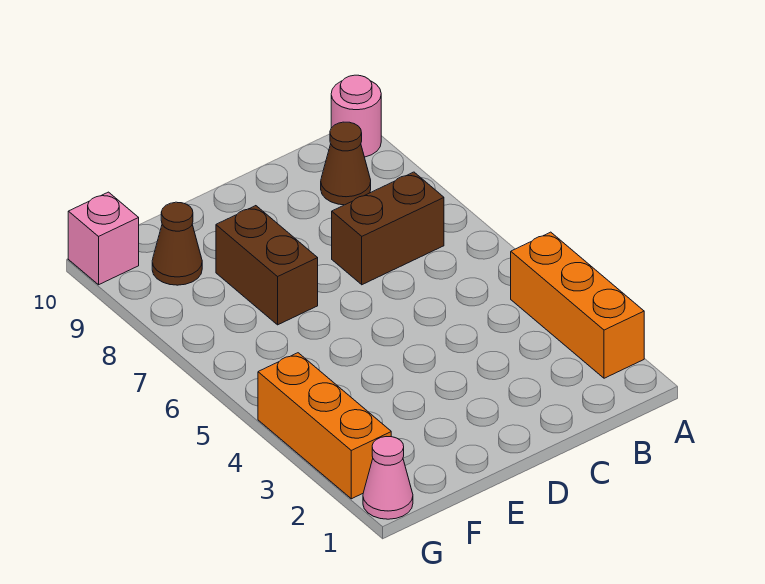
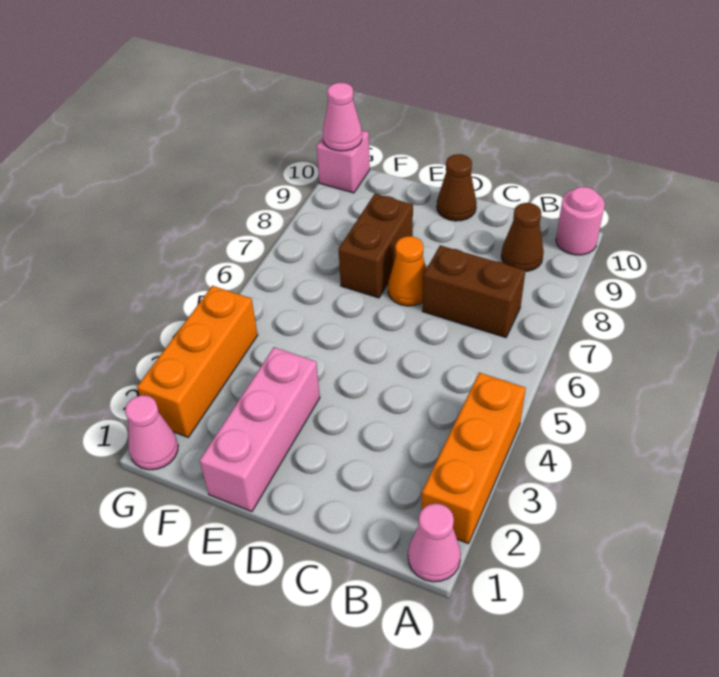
none -> pink 1x1 cone [408,504,461,582]
none -> orange 1x1 cone [388,236,426,306]
none -> pink 1x3 brick [200,347,320,512]
brown 1x1 cone [152,202,202,285] -> brown 1x1 cone moved to [437,154,477,221]
none -> pink 1x1 cone [323,83,362,151]

